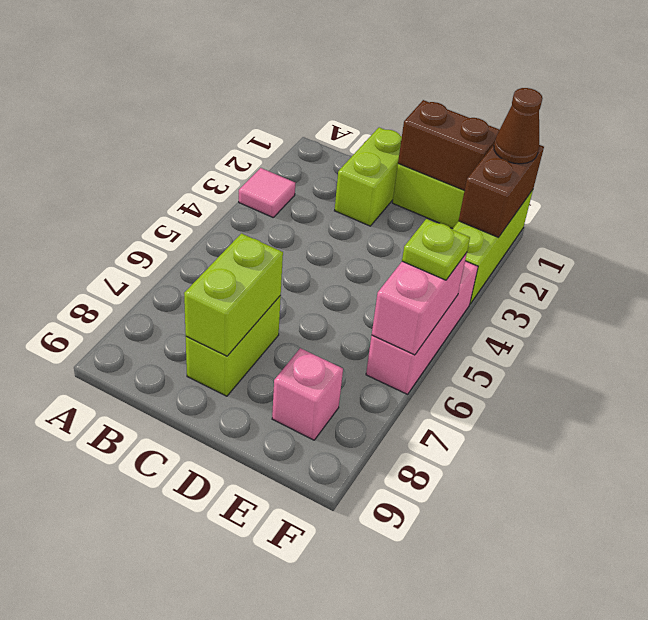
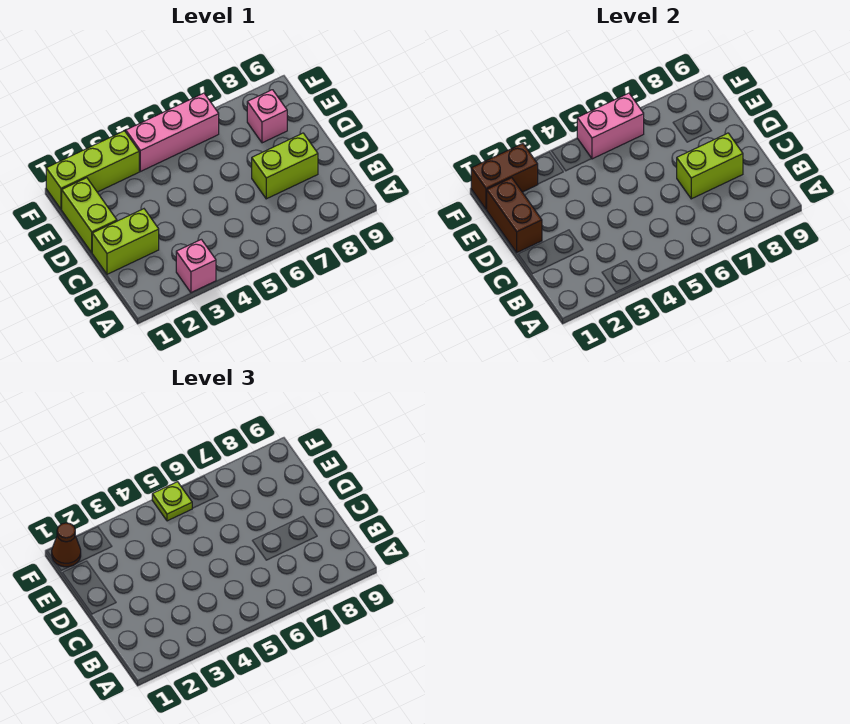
pink 1x1 tile [239,168,295,217] -> pink 1x1 brick [176,239,216,293]

